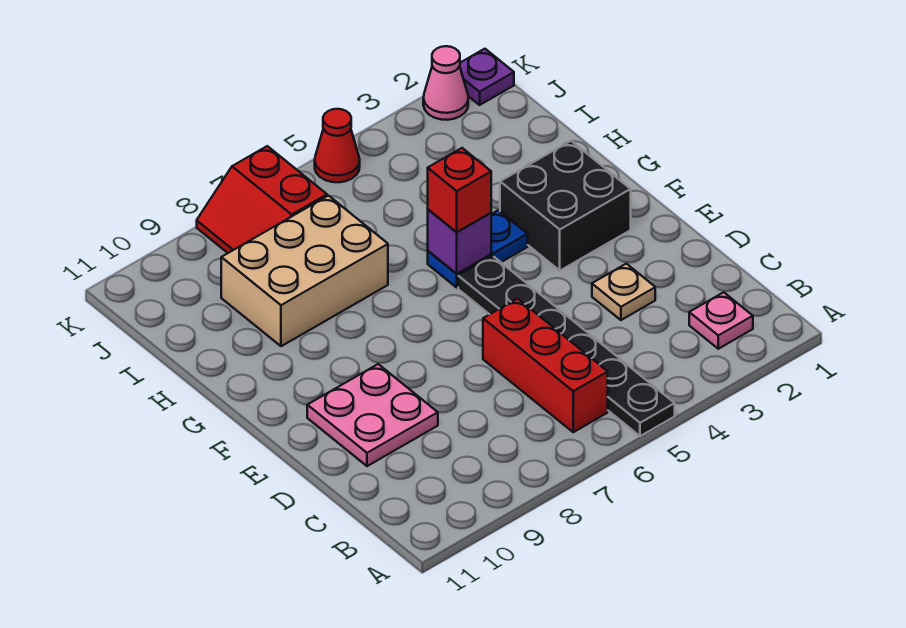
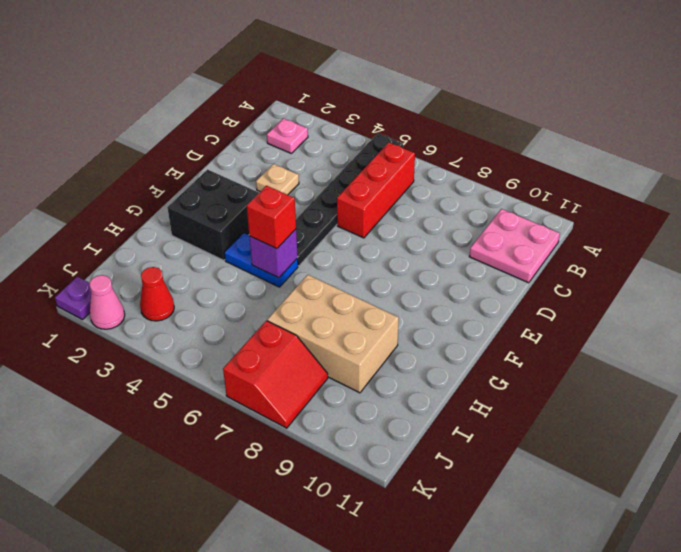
pink 2x2 plate [307,364,438,466] -> pink 2x2 plate moved to [469,209,560,283]
red 1x1 cone [315,109,360,182] -> red 1x1 cone moved to [140,267,174,321]

